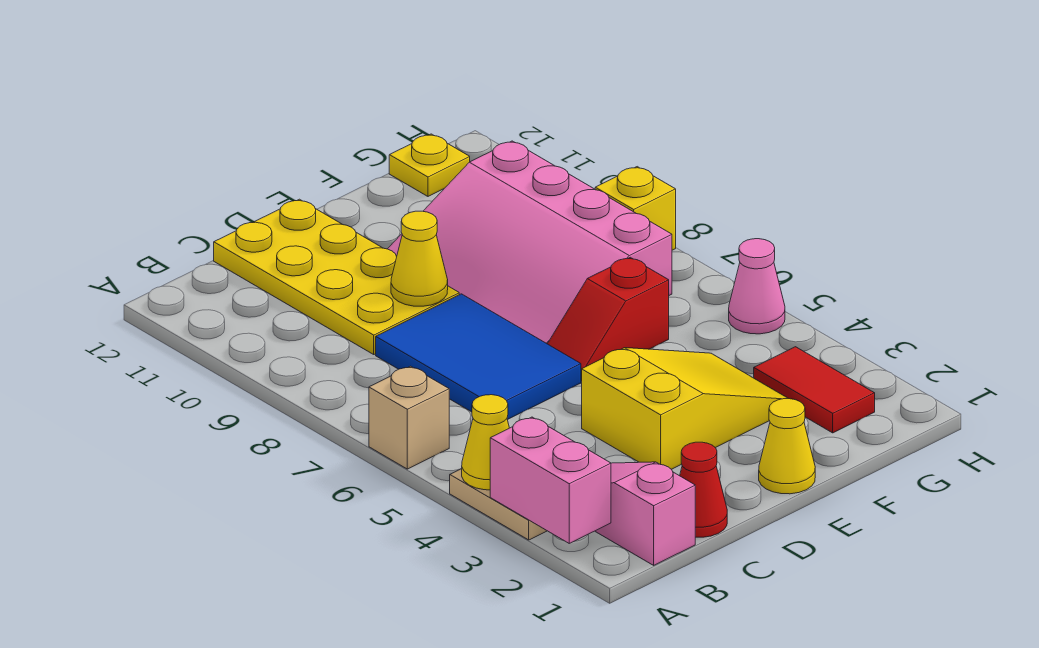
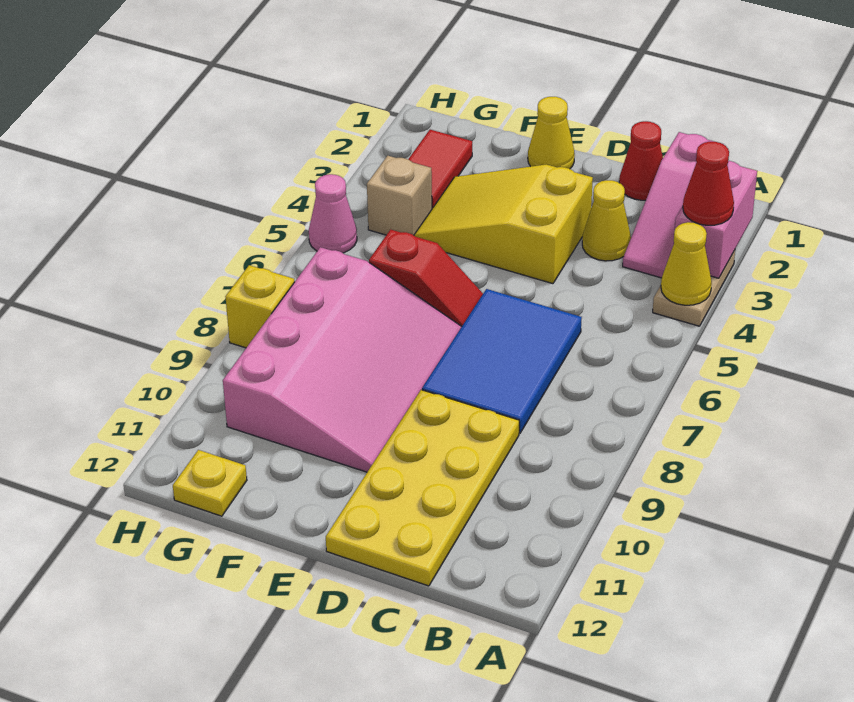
none -> red 1x1 cone [683,142,734,225]
tan 1x1 brick [369,366,449,469] -> tan 1x1 brick moved to [367,156,432,235]
yellow 1x1 cone [391,211,448,306] -> yellow 1x1 cone moved to [582,180,631,261]

